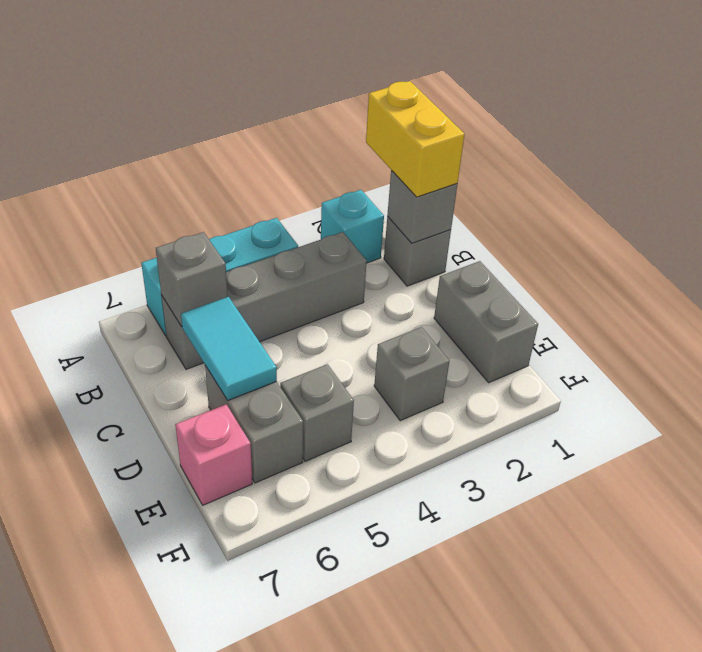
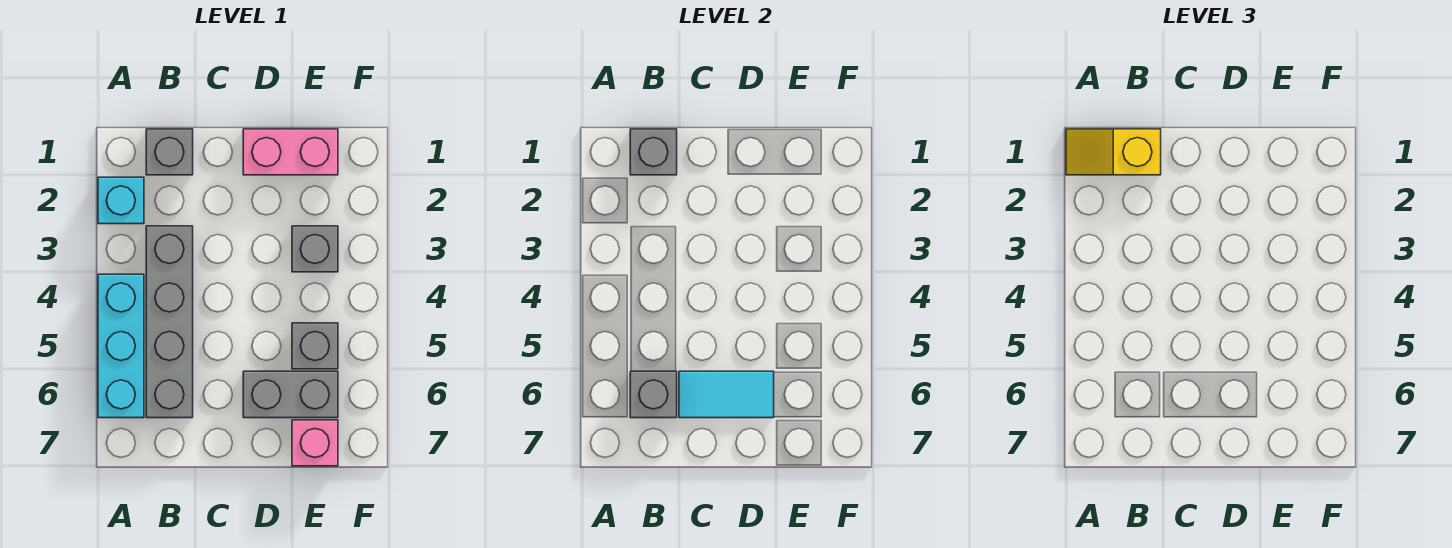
yellow 1x2 brick [366,81,465,197] -> yellow 1x2 slope [1066,129,1161,175]
grey 1x2 brick [434,261,538,383] -> pink 1x2 brick [243,129,338,175]

